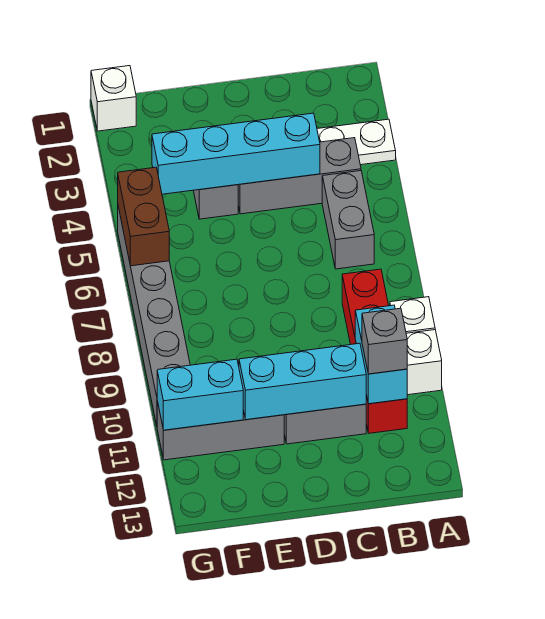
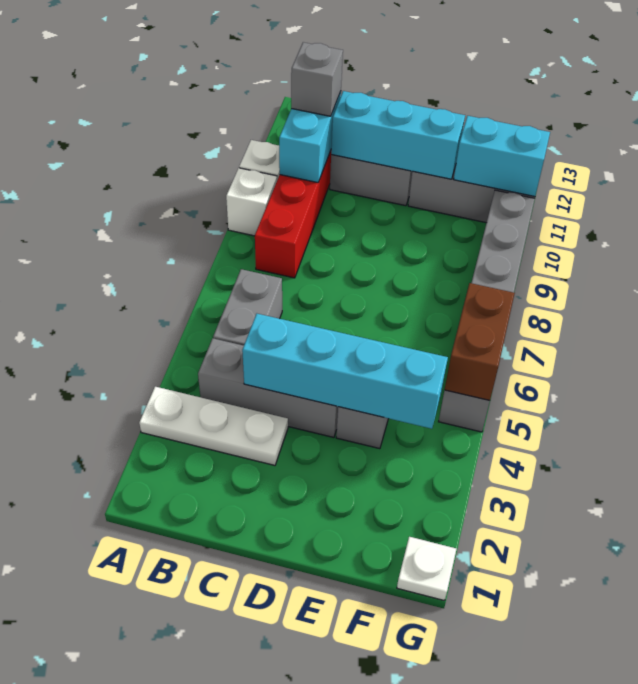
white 1x1 brick [91,66,136,131] -> white 1x1 plate [397,537,456,601]

